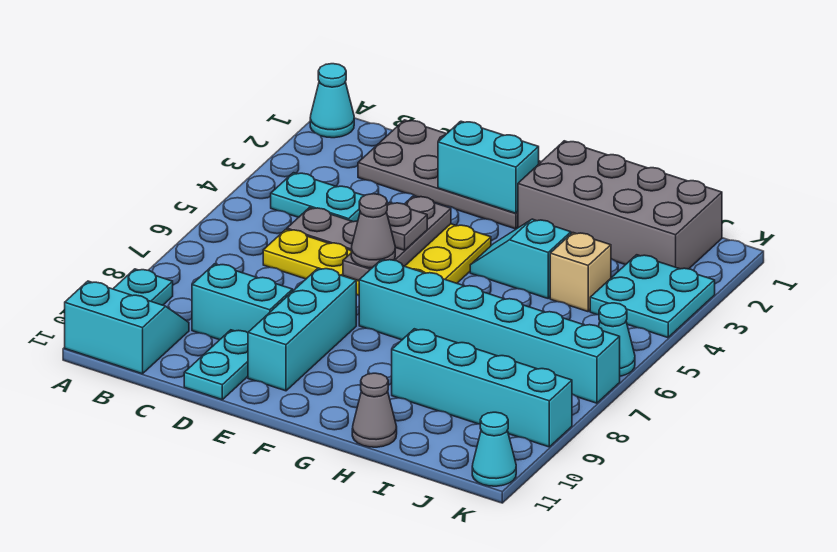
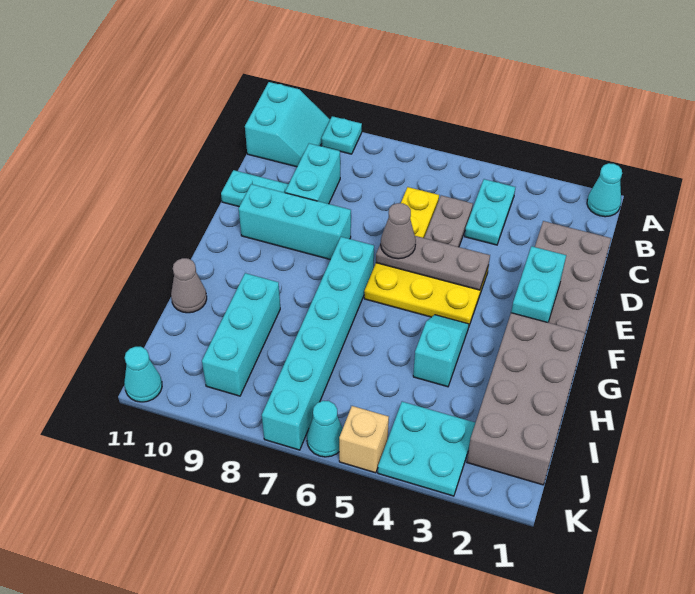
grey 1x1 plate [387,202,427,250] -> none
cyan 1x4 brick [392,329,572,447] -> cyan 1x3 brick [202,273,280,396]
tan 1x1 brick [550,233,611,312] -> tan 1x1 brick moved to [339,406,389,473]

